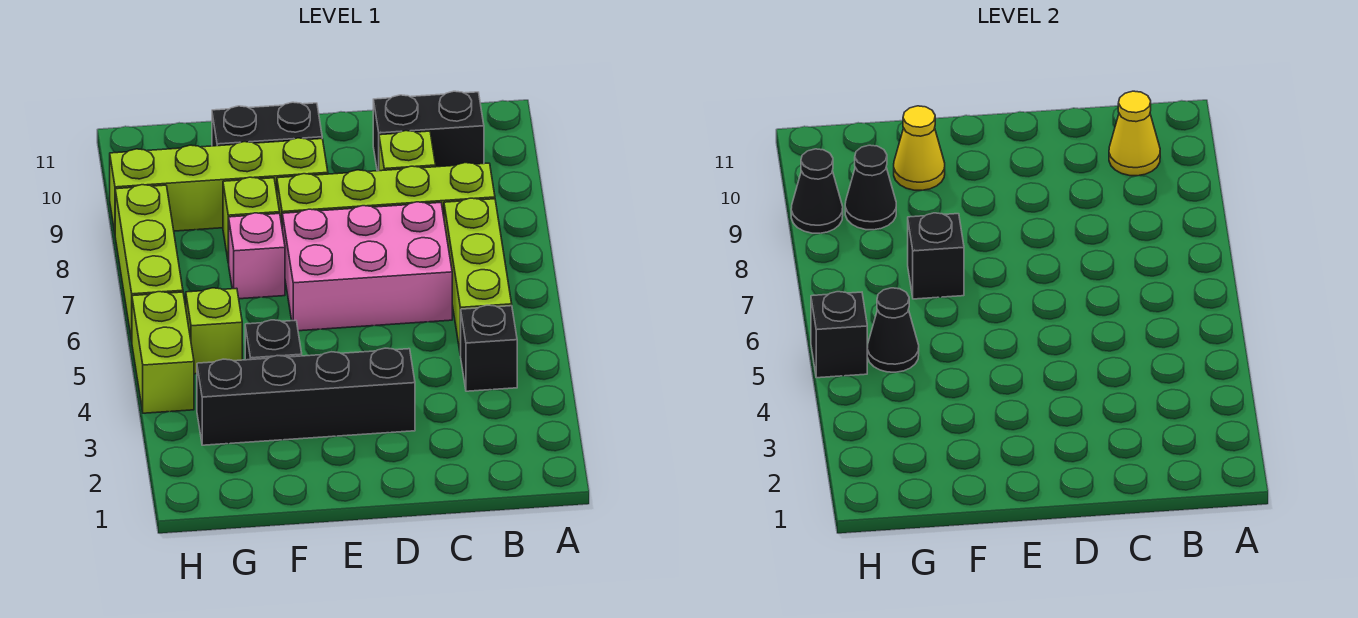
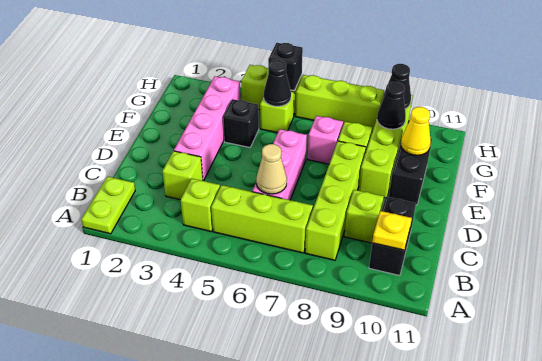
none -> lime 1x2 plate [81,177,135,234]
black 1x1 brick [461,305,517,391] -> lime 1x1 brick [181,178,220,232]
yellow 1x1 cone [1109,91,1160,176] -> yellow 1x1 plate [372,211,412,250]
none -> lime 1x1 brick [162,151,203,200]
pink 2x3 brick [282,202,452,331] -> pink 1x3 brick [252,129,307,200]
none -> tan 1x1 cone [256,144,287,194]
black 1x4 brick [197,348,415,445] -> pink 1x4 brick [174,77,240,181]
black 1x1 brick [908,213,964,299] -> none

